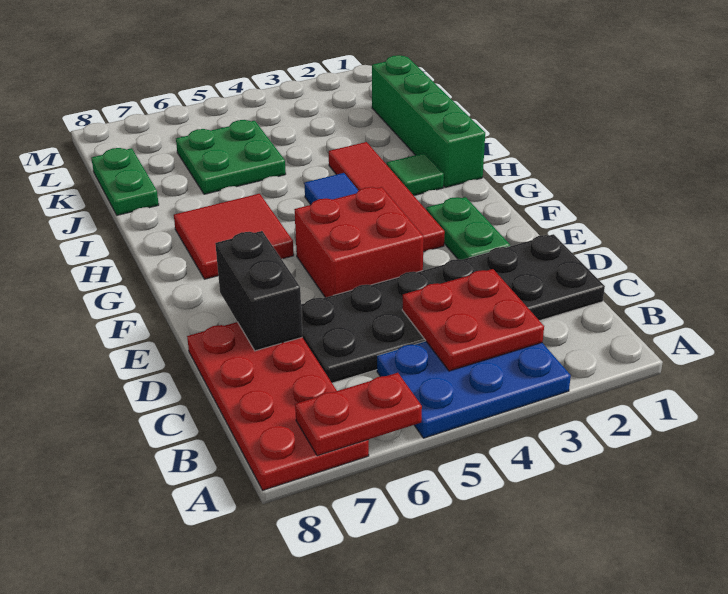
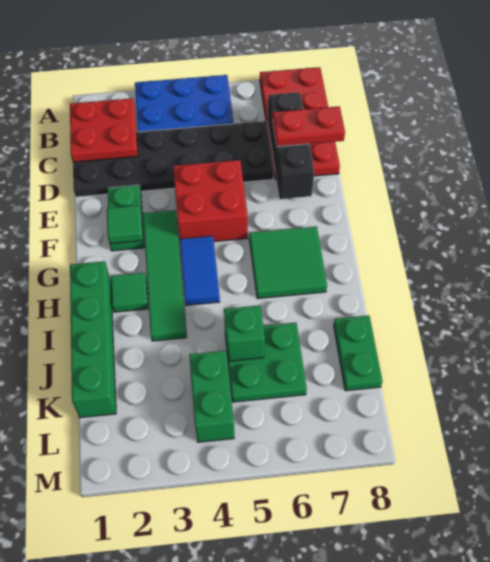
red 1x2 plate [295,373,422,456] -> red 1x2 plate moved to [272,106,345,147]
red 2x2 plate [402,269,544,371] -> red 2x2 plate moved to [70,98,138,162]
black 1x2 brick [215,231,303,351] -> black 1x3 brick [267,92,314,199]
none -> green 1x1 tile [107,205,143,244]
red 1x4 tile [329,142,445,252] -> green 1x4 tile [143,210,187,341]
red 2x2 tile [174,194,294,279] -> green 2x2 tile [249,226,327,299]
none -> green 1x1 brick [224,305,265,361]
none -> green 1x2 brick [189,351,234,442]

